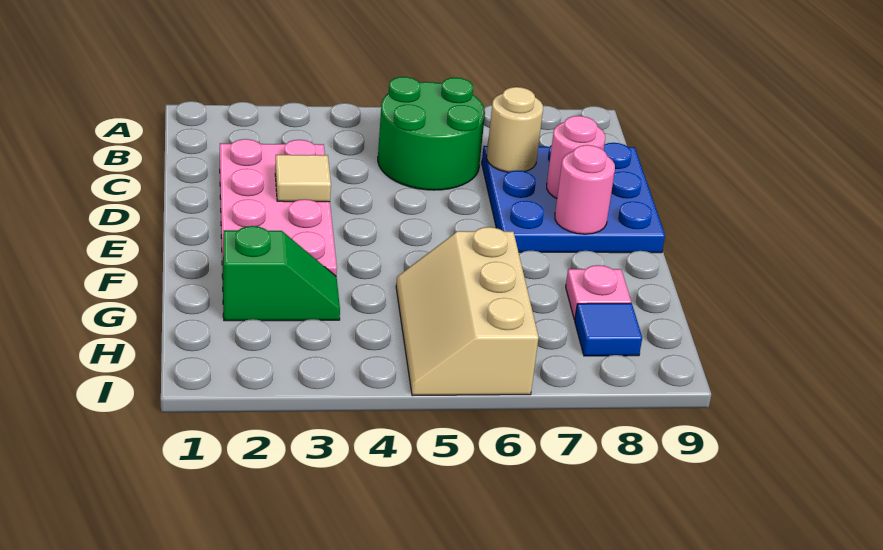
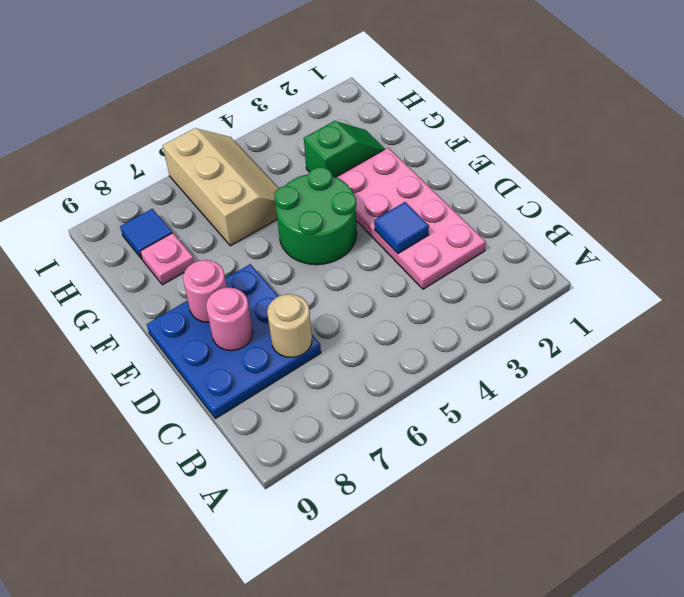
green 2x2 round brick [378,77,485,190] -> green 2x2 round brick moved to [274,167,357,265]
tan 1x1 tile [275,155,331,202] -> blue 1x1 tile [374,202,429,253]
green 1x2 slope [223,226,340,321] -> green 1x2 slope turned to [304,121,385,177]

